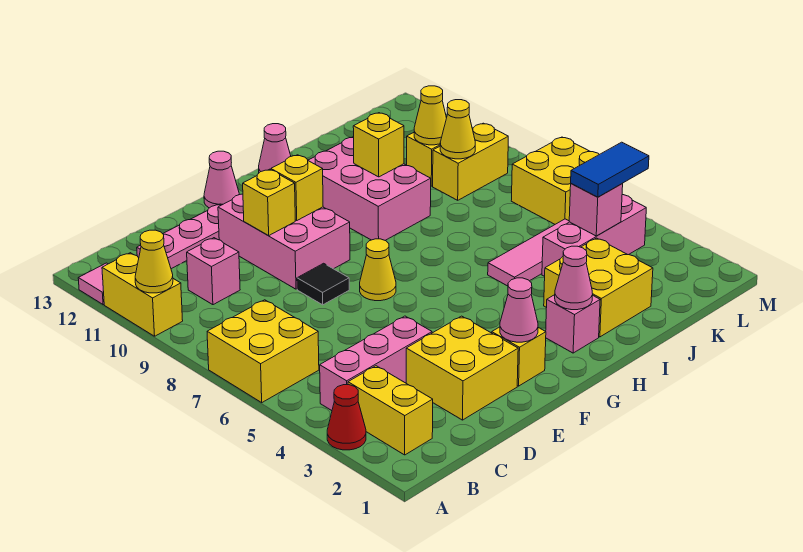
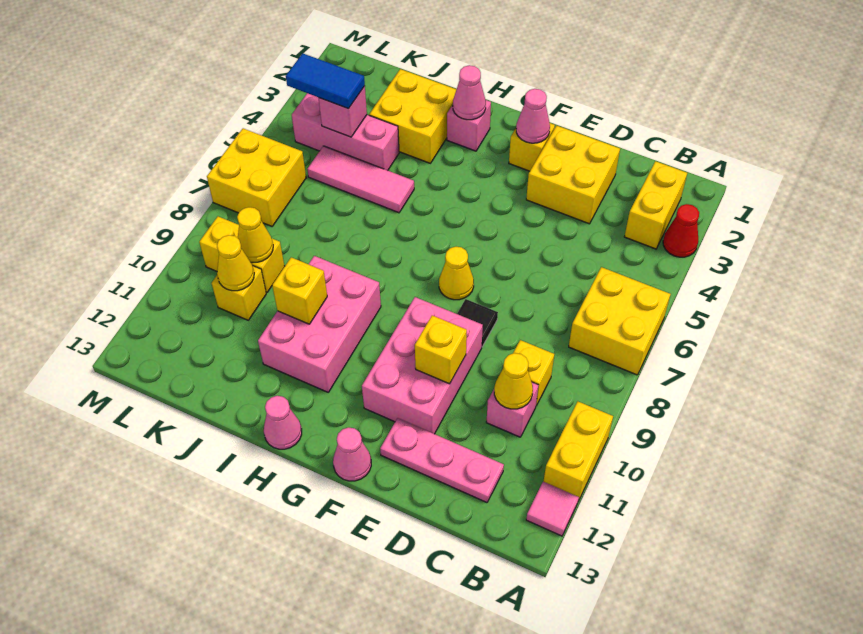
yellow 1x1 cone [135,230,173,293] -> yellow 1x1 cone moved to [494,353,533,409]
pink 1x3 brick [320,316,432,411] -> none
yellow 1x1 brick [271,155,323,220] -> yellow 1x1 brick moved to [513,340,554,406]

